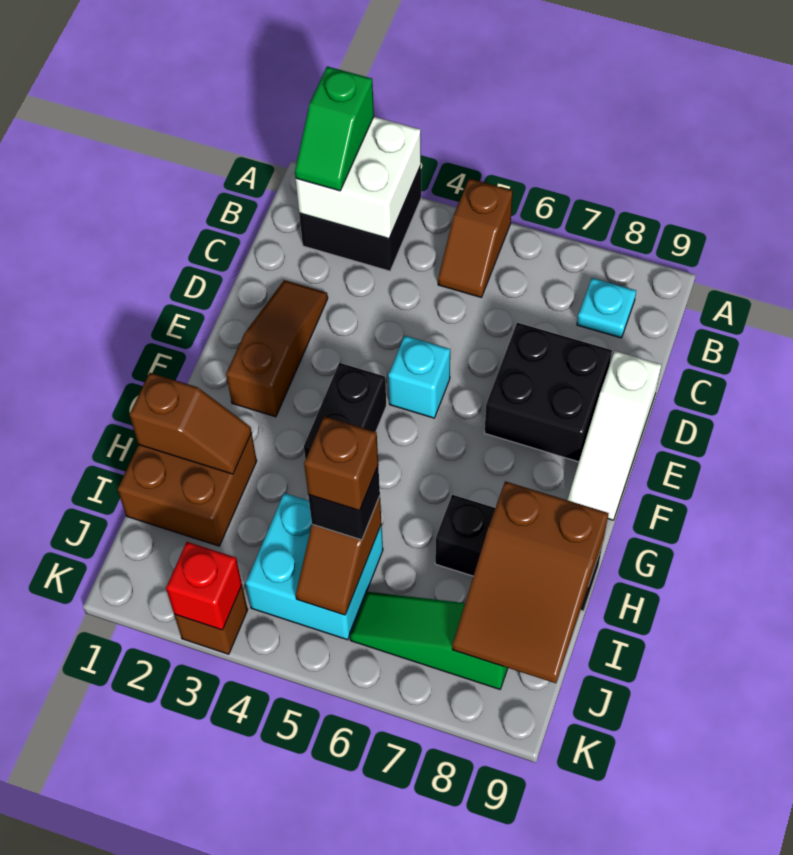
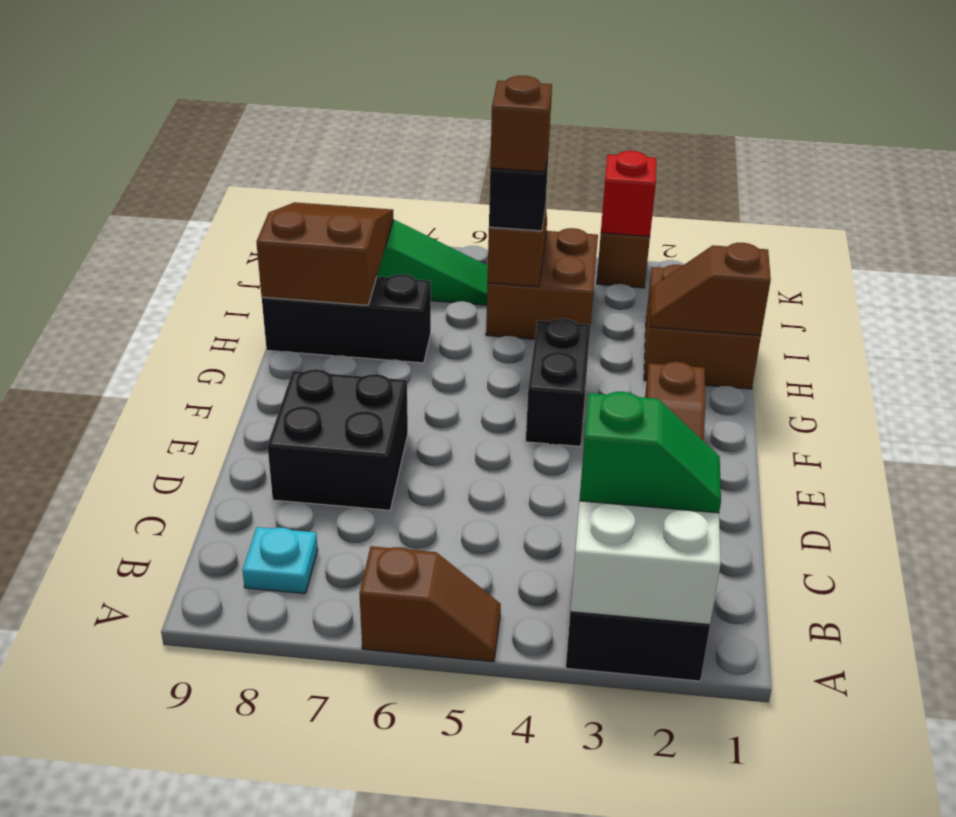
green 1x2 slope [295,66,374,191] -> green 1x2 slope turned to [579,392,721,513]
brown 1x2 slope [438,179,513,298] -> brown 1x2 slope turned to [359,546,501,662]
white 1x3 slope [568,351,661,520] -> none
cyan 1x1 brick [388,336,450,418] -> none
cyan 2x2 brick [246,493,383,640] -> brown 2x2 brick [486,228,598,339]

